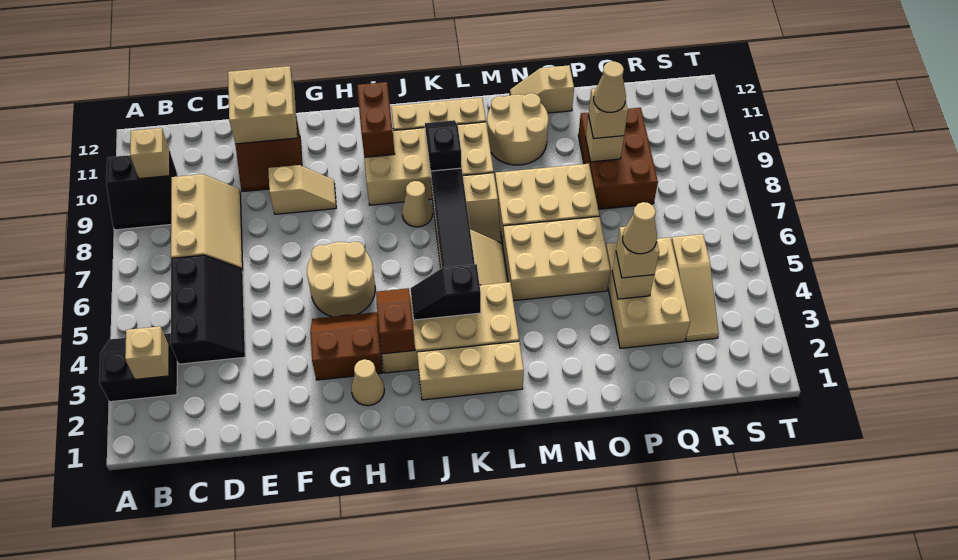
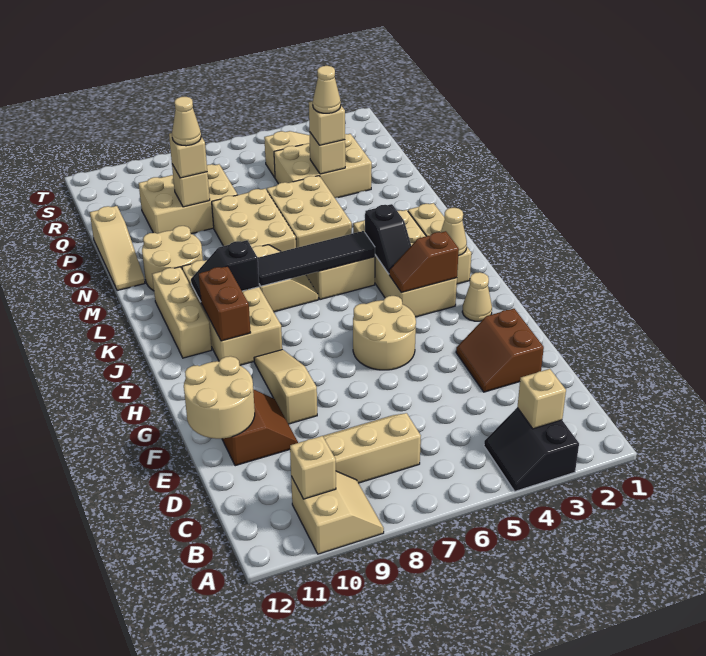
black 2x2 slope [106,153,177,230] -> tan 2x2 slope [291,471,384,554]
black 2x3 slope [171,255,245,364] -> none
tan 2x2 brick [228,66,297,144] -> tan 2x2 round brick [184,356,255,439]
tan 1x2 slope [268,165,336,214] -> tan 1x3 slope [254,350,317,424]
brown 2x2 slope [310,312,383,380] -> brown 2x2 slope moved to [456,309,544,392]
brown 1x2 brick [357,82,395,157] -> brown 1x2 brick turned to [199,266,251,341]
tan 1x1 cone [402,181,432,227] -> tan 1x1 cone moved to [441,208,467,256]
tan 1x2 slope [510,65,574,113] -> tan 1x3 slope [90,206,145,291]
brown 2x3 brick [578,108,658,209] -> tan 2x3 brick [139,164,238,234]

